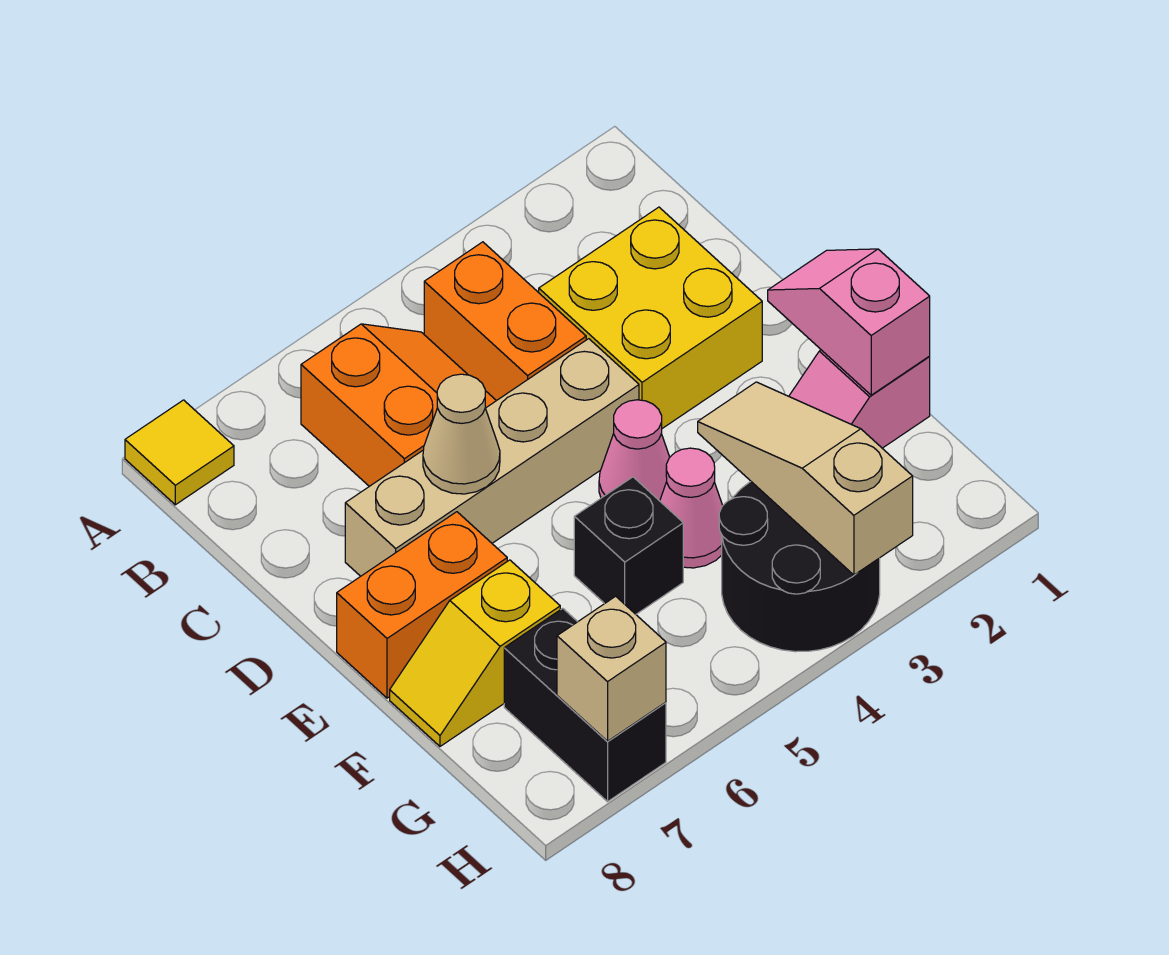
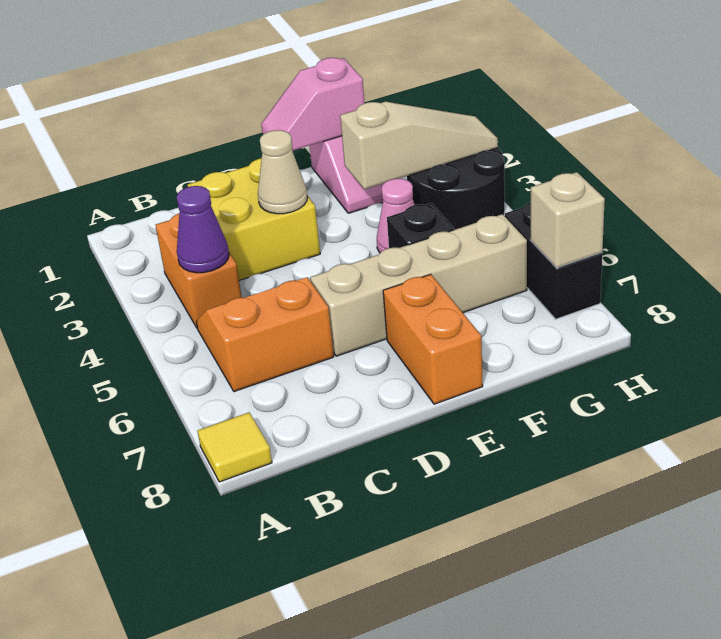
orange 1x2 brick [424,242,586,401] -> orange 1x2 brick turned to [155,214,242,329]
none -> purple 1x1 cone [177,186,229,273]
tan 1x4 brick [345,339,639,576] -> tan 1x4 brick turned to [310,214,527,356]
tan 1x1 cone [423,374,500,494] -> tan 1x1 cone moved to [258,130,307,214]
pink 1x1 cone [599,400,670,501] -> none
tan 1x3 slope [698,382,913,575] -> tan 1x3 slope turned to [340,102,498,189]
yellow 1x2 slope [390,560,560,746] -> none
black 1x2 brick [504,608,666,802] -> black 1x2 brick turned to [505,202,602,319]

